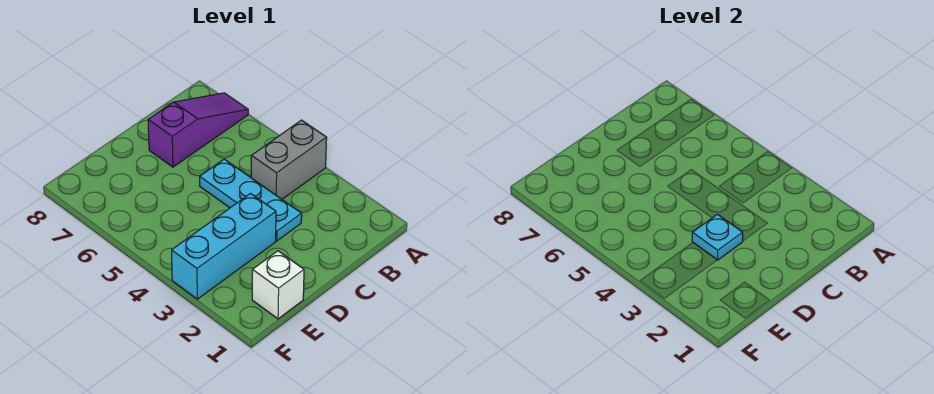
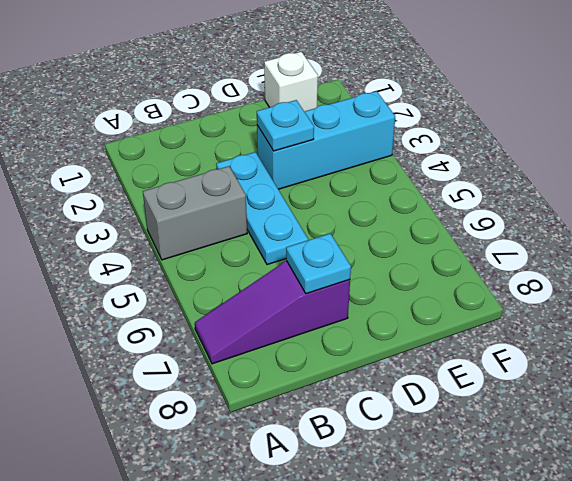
none -> cyan 1x1 plate [286,233,351,294]

